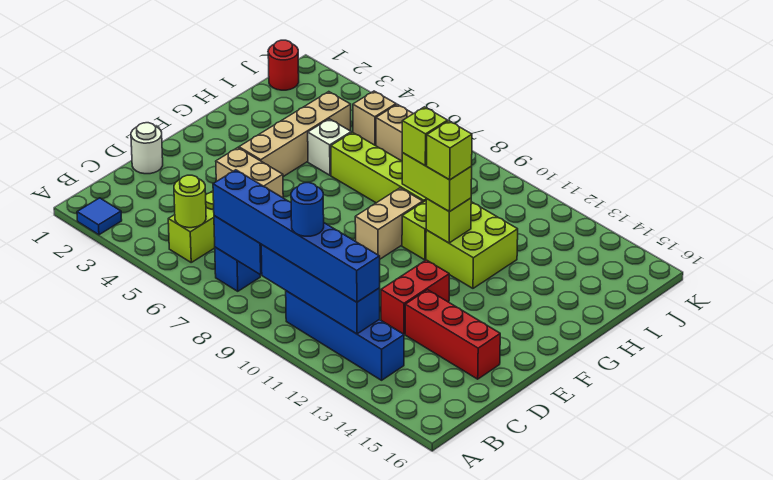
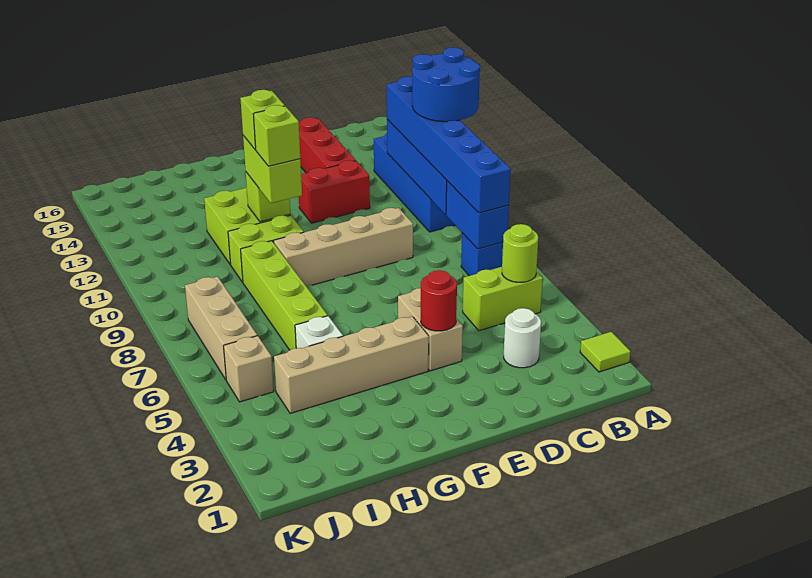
blue 1x1 tile [77,198,122,235] -> lime 1x1 tile [580,332,630,372]
blue 1x1 round brick [291,183,324,236] -> blue 2x2 round brick [412,47,480,122]
white 1x1 round brick [131,123,163,174] -> white 1x1 round brick moved to [504,308,541,368]
tan 1x2 brick [355,188,423,259] -> tan 1x4 brick [274,208,413,286]
red 1x1 round brick [268,40,299,90] -> red 1x1 round brick moved to [421,270,457,331]

